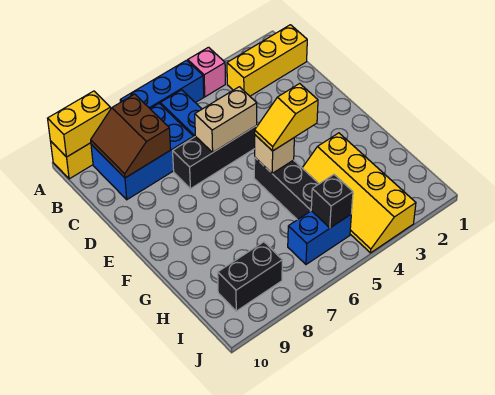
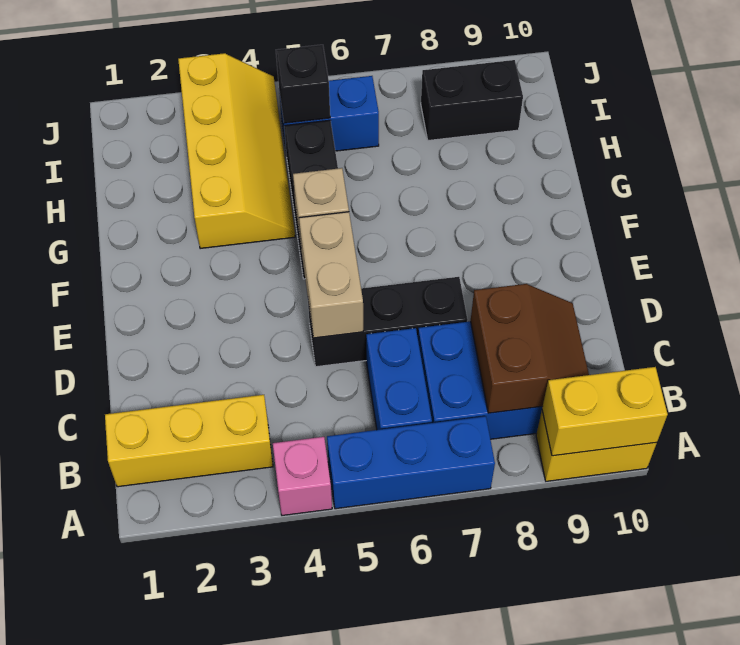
tan 1x2 brick [195,87,257,153] -> tan 1x2 brick turned to [299,212,363,338]
yellow 1x2 slope [255,83,318,151] -> none

